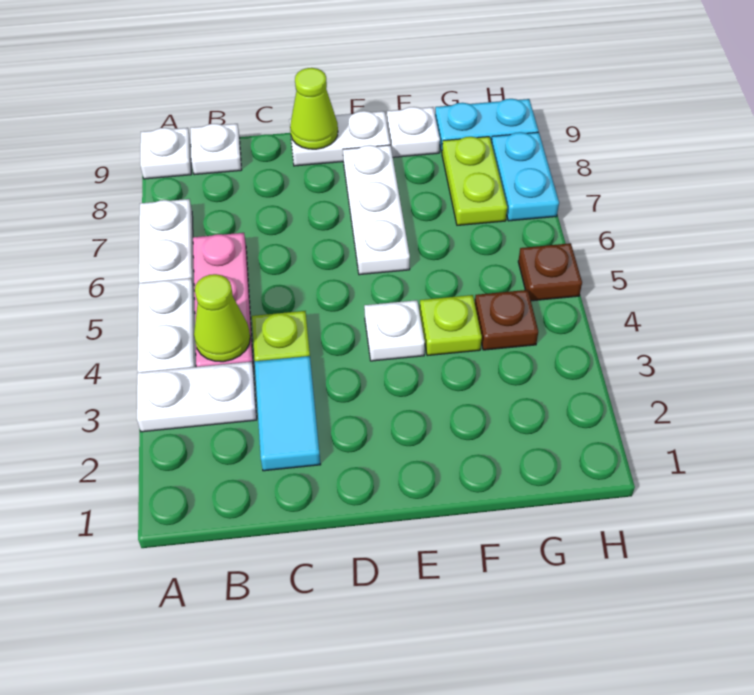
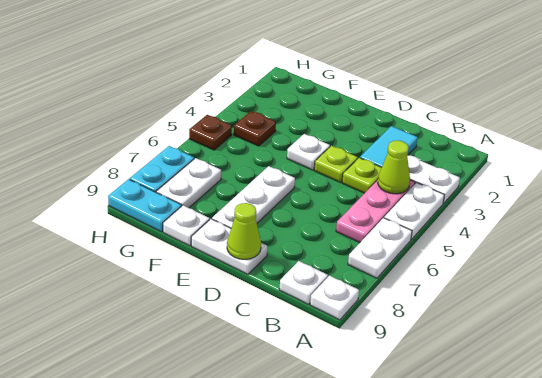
lime 1x1 plate [420,295,482,356] -> lime 1x1 plate moved to [314,146,358,182]
lime 1x2 plate [442,137,507,225] -> white 1x2 plate [156,158,221,208]

